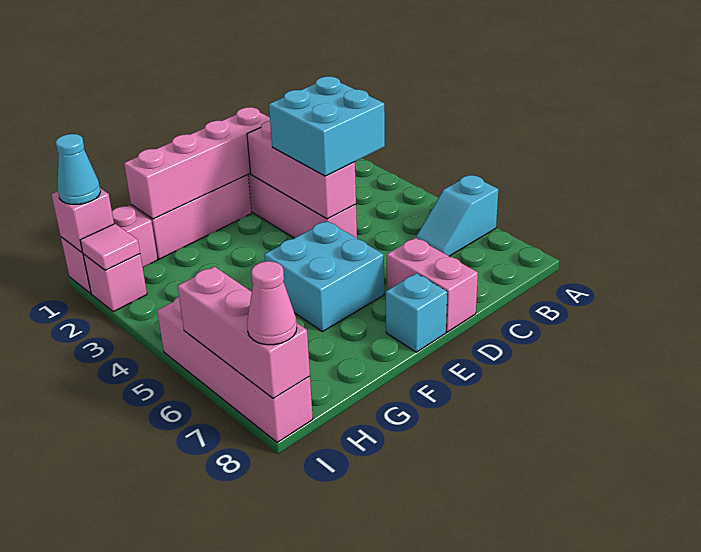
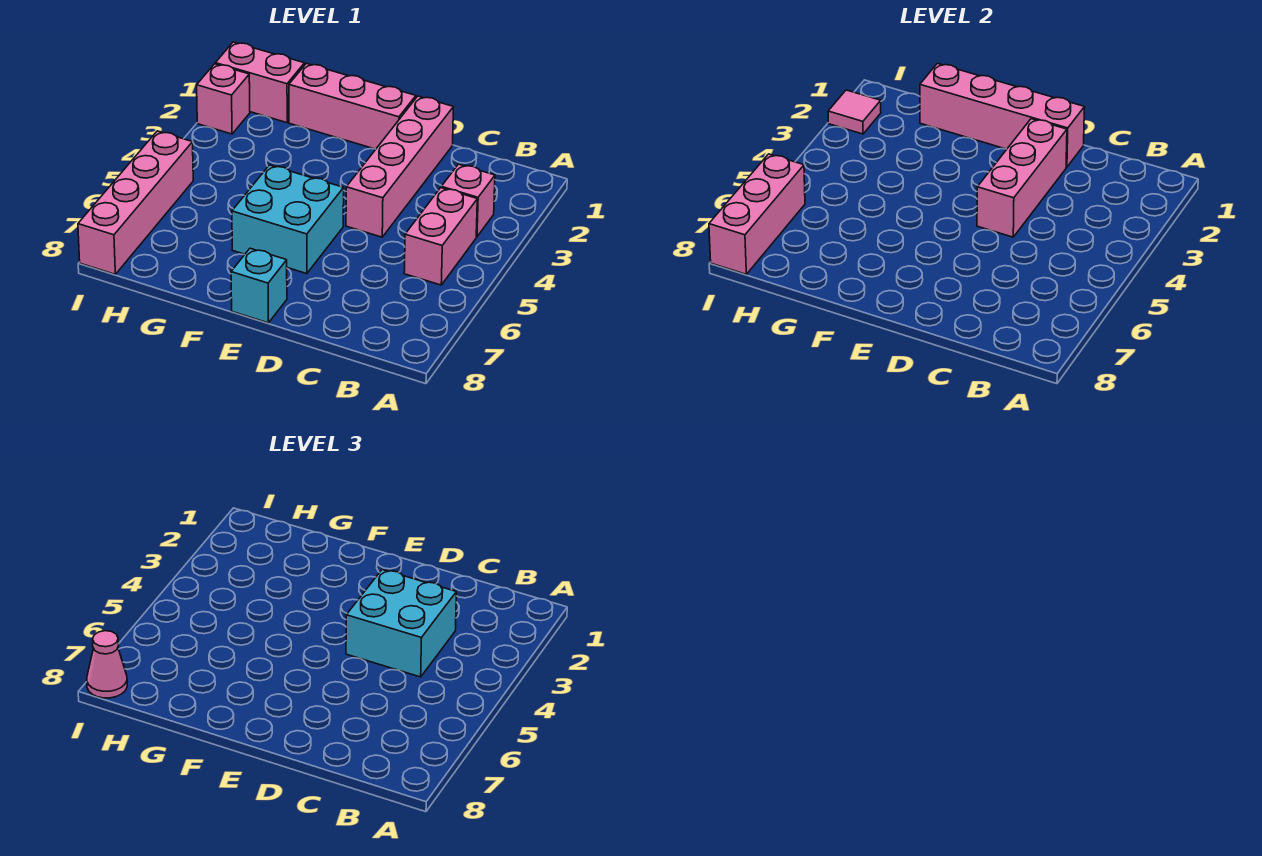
cyan 1x2 slope [416,175,498,256] -> none
pink 1x2 brick [387,238,478,332] -> pink 1x2 brick moved to [404,188,477,285]
pink 1x1 brick [51,188,114,252] -> pink 1x1 brick moved to [441,164,495,237]
cyan 1x1 cone [56,134,101,204] -> none

